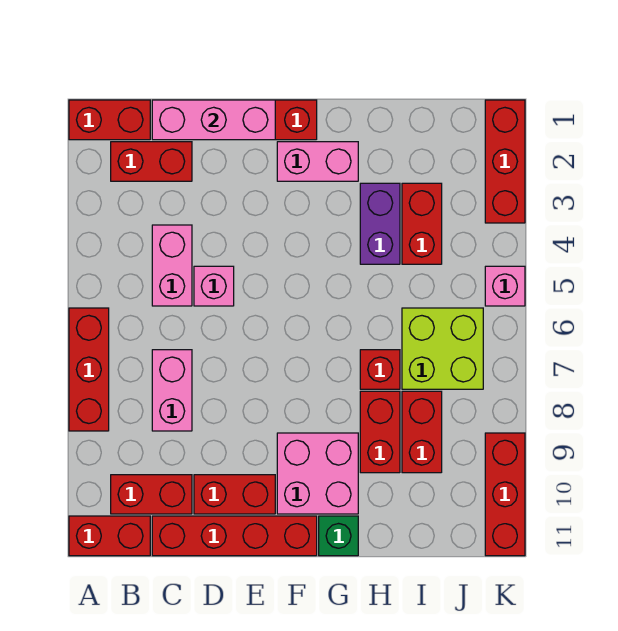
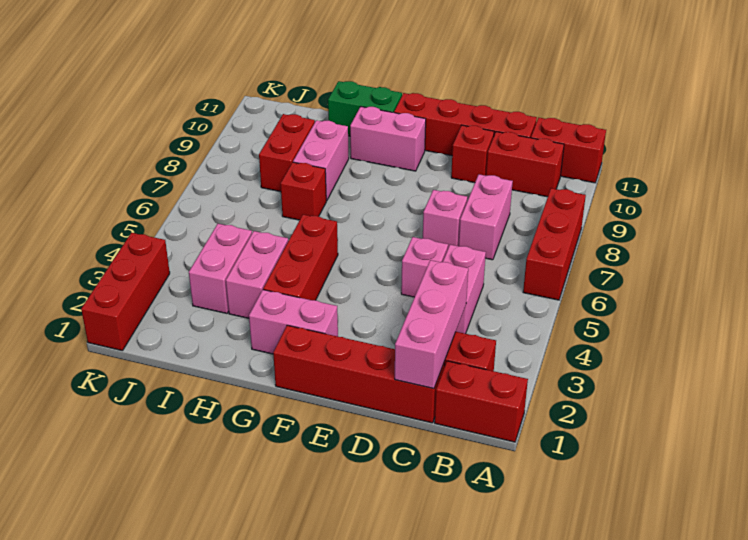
pink 1x3 brick [152,100,275,140] -> pink 1x3 brick turned to [395,260,468,388]
red 1x2 brick [194,475,275,514] -> red 1x1 brick [451,125,494,183]
pink 2x2 brick [277,433,358,514] -> pink 1x2 brick [350,107,426,171]
green 1x1 brick [319,516,358,556] -> green 1x2 brick [328,81,402,136]
purple 1x2 brick [360,183,400,264] -> pink 1x2 brick [226,231,288,318]
red 1x2 brick [360,391,400,473] -> pink 1x2 brick [293,120,349,201]
red 1x2 brick [402,183,442,264] -> pink 1x2 brick [189,224,252,313]
lime 2x2 brick [402,308,483,389] -> none
pink 1x1 brick [485,266,525,306] -> pink 1x1 brick moved to [423,190,467,248]
red 1x3 brick [485,433,525,556] -> red 1x3 brick moved to [263,215,338,300]

